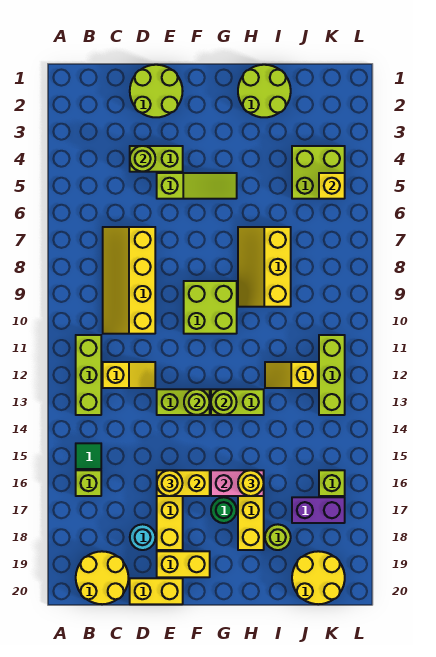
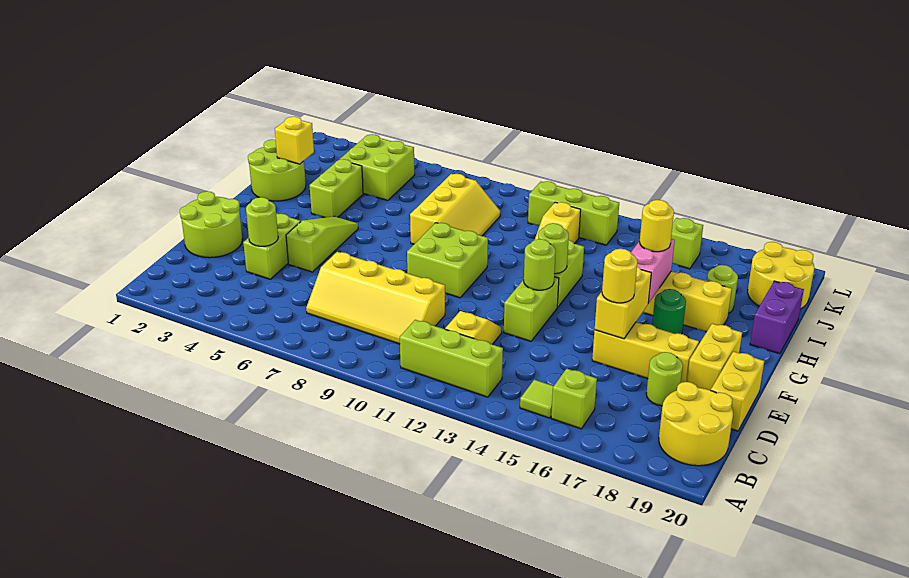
green 1x1 tile [76,443,101,469] -> lime 1x1 tile [520,380,553,418]
cyan 1x1 round brick [130,524,155,550] -> lime 1x1 round brick [646,352,683,406]
none -> lime 1x2 brick [310,159,363,218]
yellow 2x3 slope [238,227,291,307] -> yellow 2x3 slope turned to [410,174,500,244]
purple 1x2 brick [292,497,345,523] -> purple 1x2 brick moved to [750,281,804,354]
yellow 1x1 brick [319,173,345,199] -> yellow 1x1 brick moved to [275,117,314,164]

